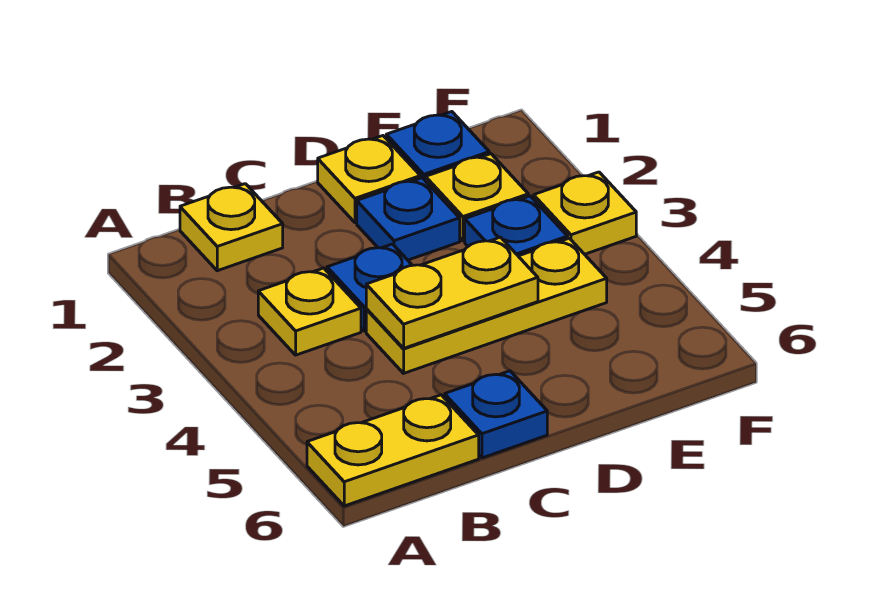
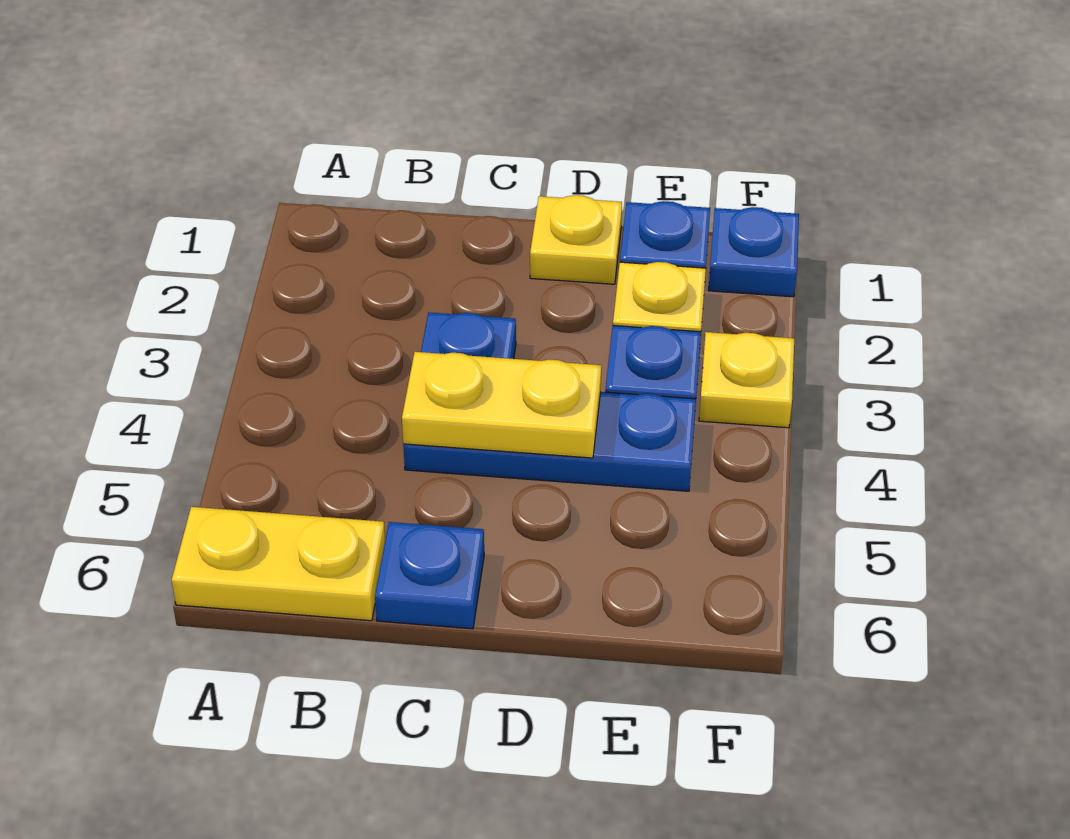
yellow 1x1 plate [180,184,283,271] -> none
yellow 1x1 plate [258,268,361,355] -> none
yellow 1x3 plate [366,238,607,373] -> blue 1x3 plate [403,392,696,491]
blue 1x1 plate [357,178,460,260] -> blue 1x1 plate moved to [709,207,799,297]

